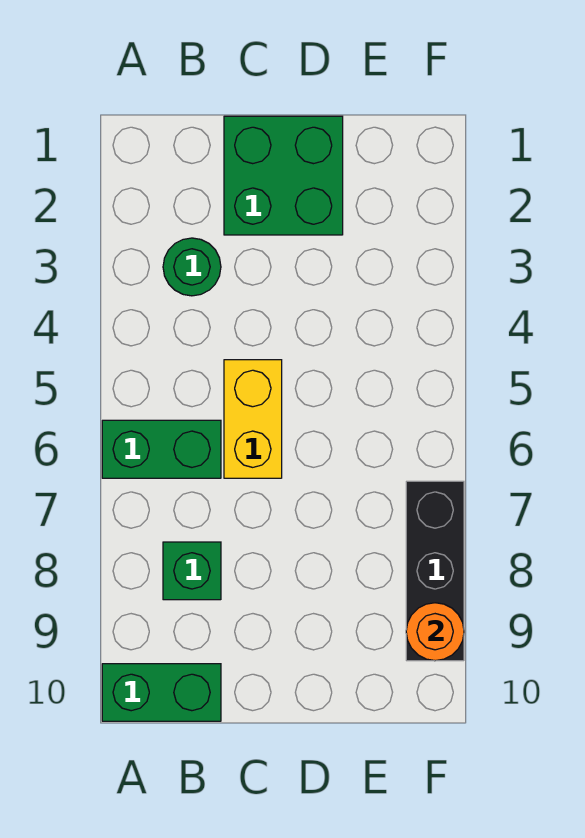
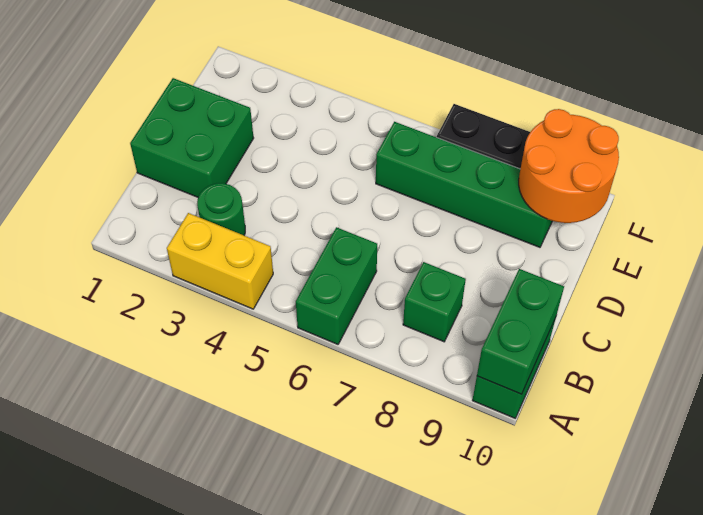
none -> green 1x2 brick [477,269,564,394]
yellow 1x2 brick [224,360,282,478] -> yellow 1x2 brick moved to [167,213,273,309]
none -> green 1x4 brick [376,122,552,247]
orange 1x1 round brick [406,603,464,661] -> orange 2x2 round brick [519,109,619,223]

